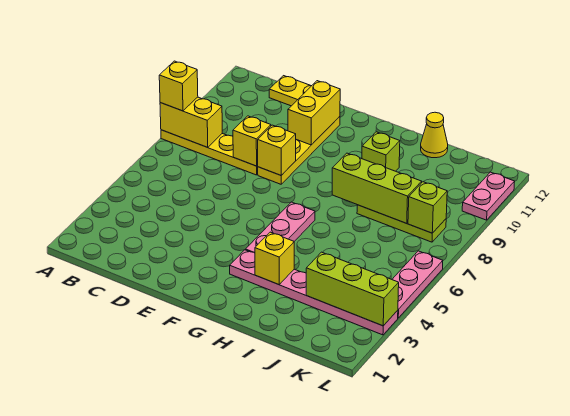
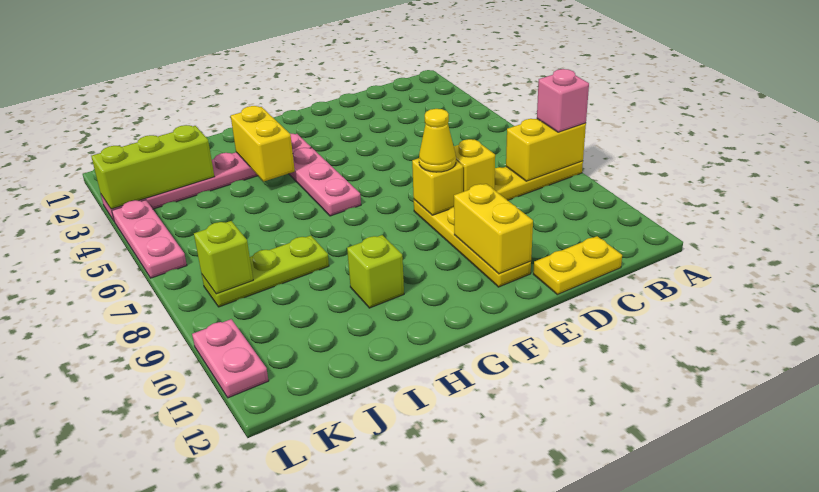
yellow 1x1 brick [159,61,198,111] -> pink 1x1 brick [537,69,589,132]
yellow 1x1 brick [255,232,294,284] -> yellow 1x2 brick [231,106,295,181]
lime 1x3 brick [332,153,422,223] -> none
yellow 1x1 cone [421,112,448,158] -> yellow 1x1 cone moved to [419,109,456,172]

